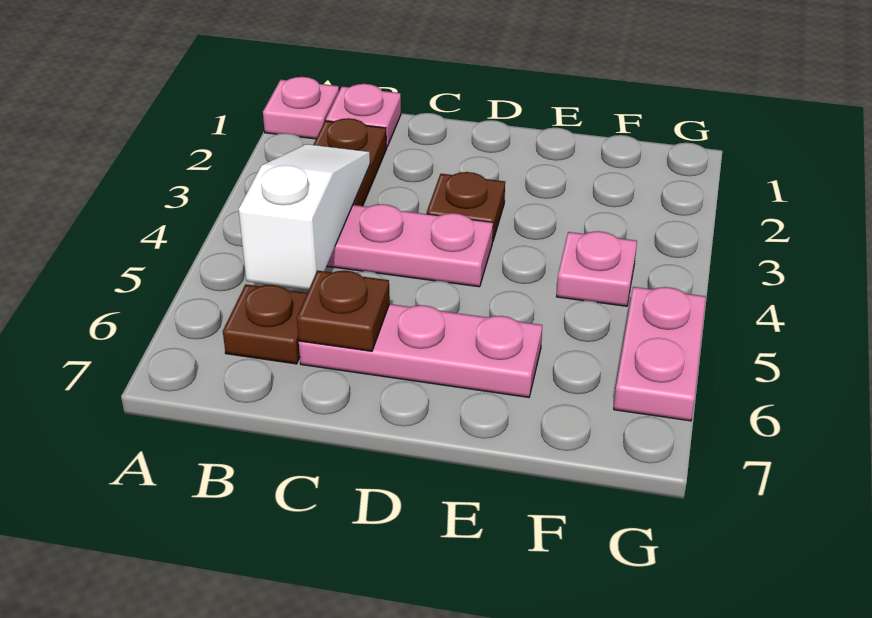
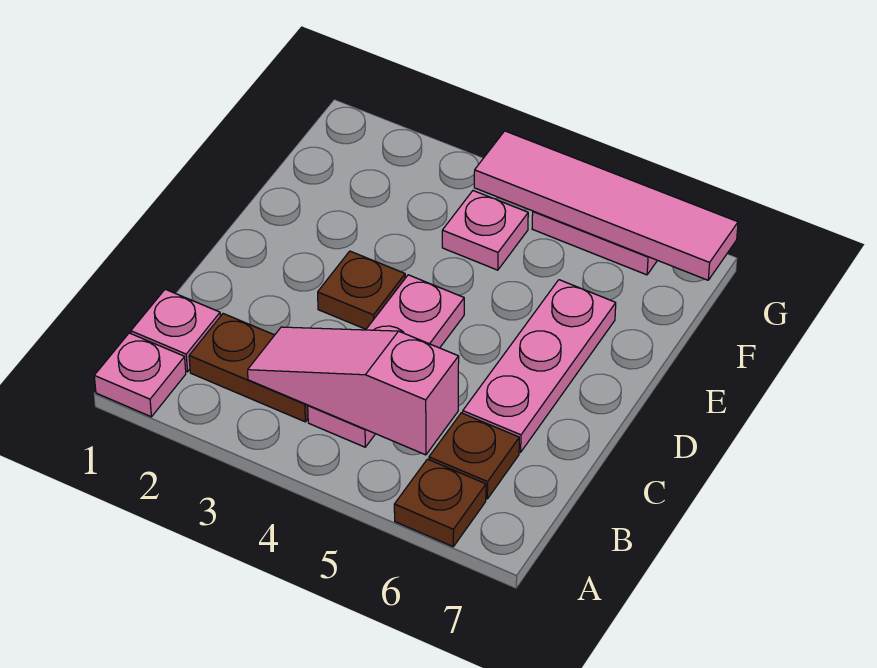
white 1x3 slope [239,144,370,290] -> pink 1x3 slope [248,327,459,455]
brown 1x1 plate [297,271,390,351] -> brown 1x1 plate moved to [394,459,486,546]
none -> pink 1x4 tile [474,131,738,280]

